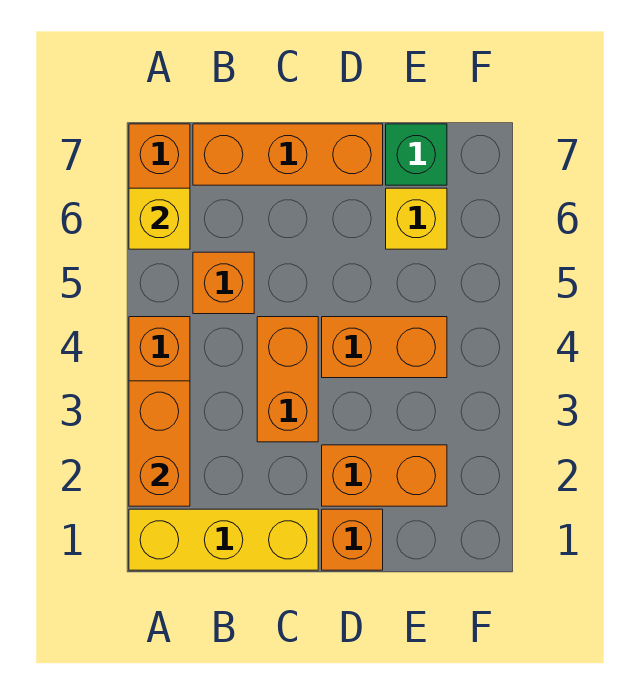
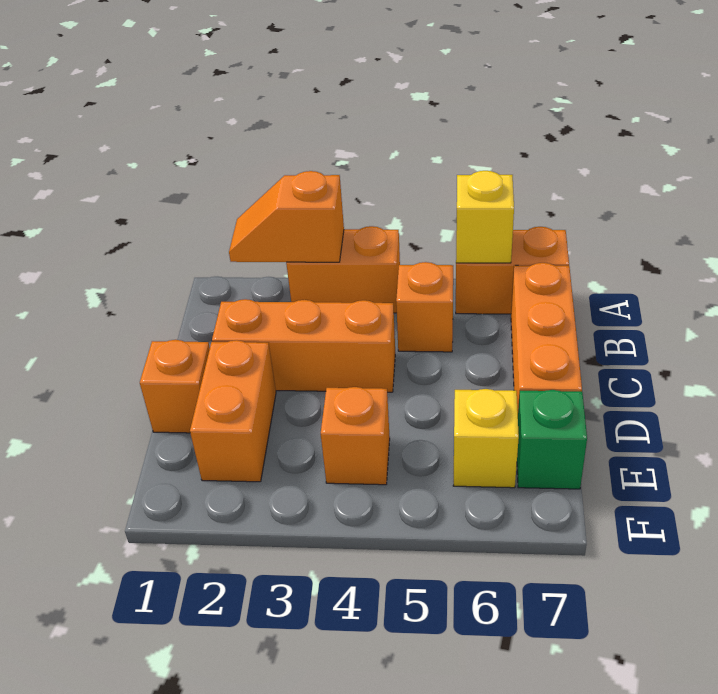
yellow 1x3 brick [129,509,318,570] -> none
orange 1x2 brick [129,381,190,506] -> orange 1x2 slope [229,171,344,262]
orange 1x2 brick [257,317,318,442] -> orange 1x3 brick [212,299,395,392]
orange 1x2 brick [322,317,447,378] -> orange 1x1 brick [321,387,390,485]

